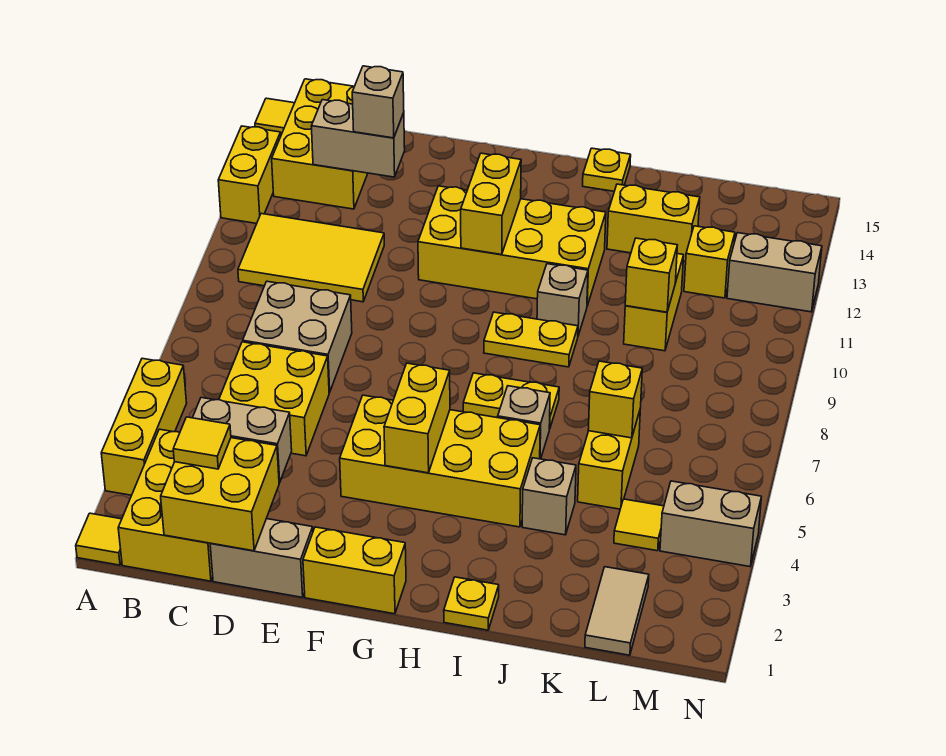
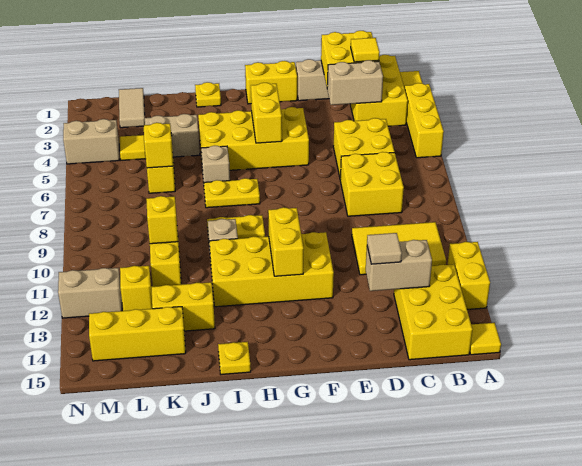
tan 2x2 brick [243,281,352,393] -> yellow 2x2 brick [340,152,404,216]
tan 1x1 brick [352,66,404,138] -> tan 1x1 tile [367,233,402,264]
tan 1x1 brick [522,458,576,535] -> tan 1x2 brick [145,114,200,157]
none -> yellow 1x3 brick [89,307,186,361]

